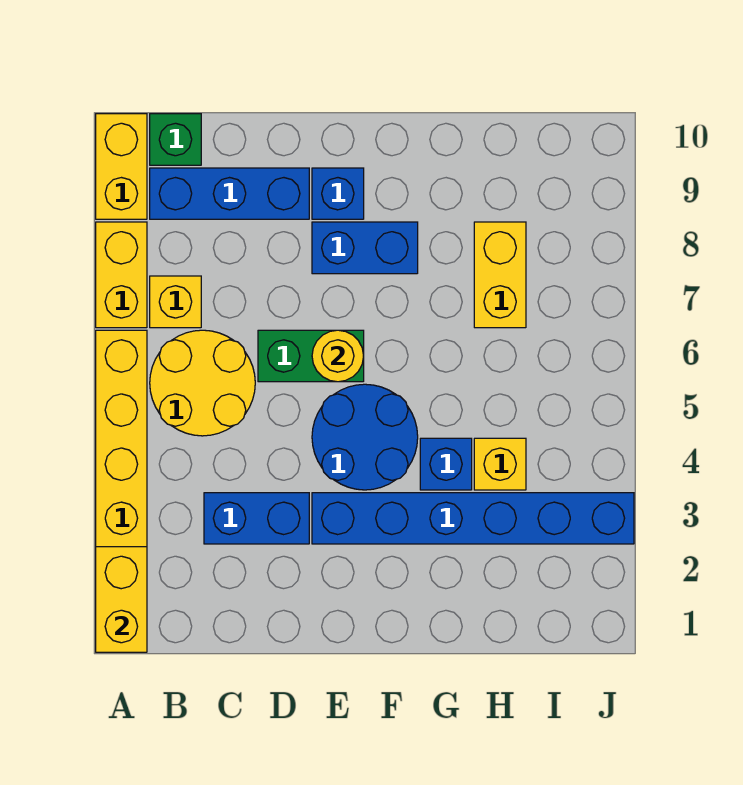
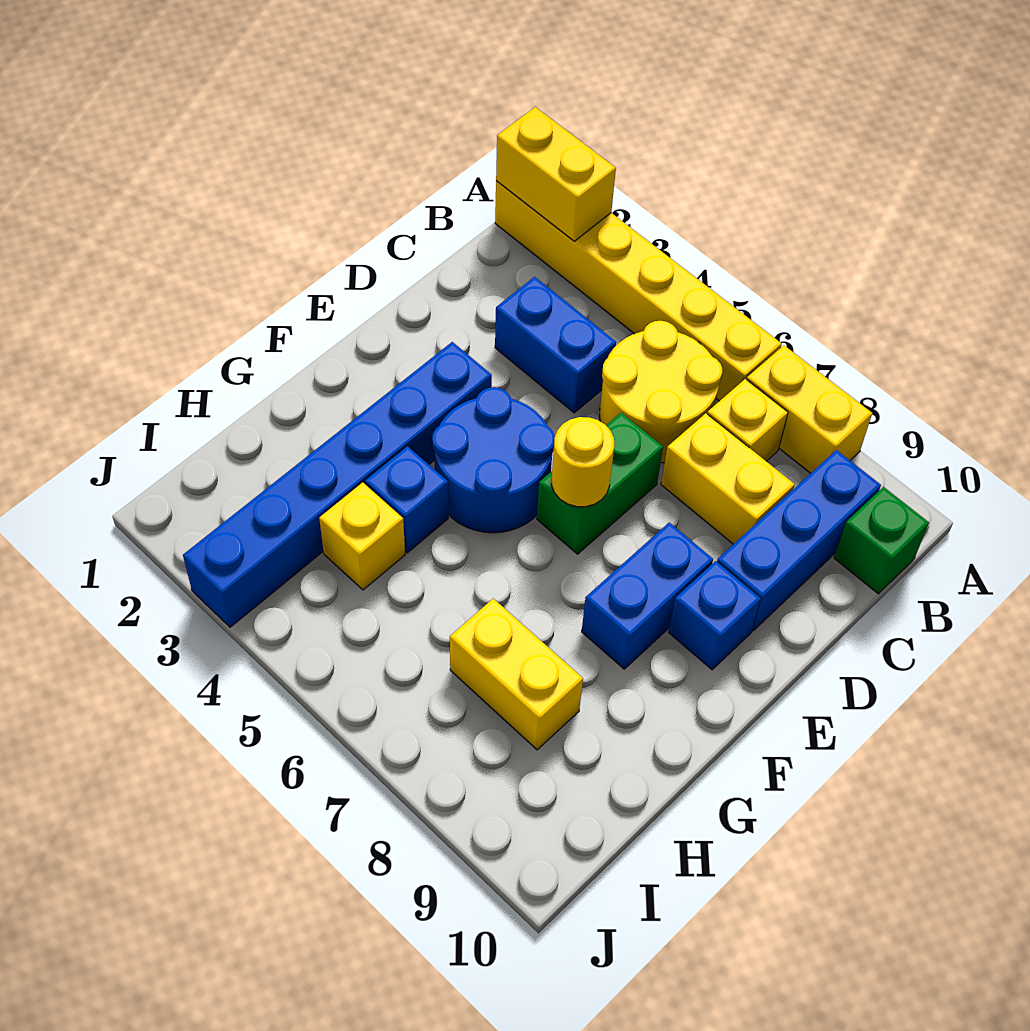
yellow 1x2 brick [96,114,147,219] -> yellow 1x2 brick moved to [661,413,795,544]
blue 1x2 brick [204,493,309,544] -> blue 1x2 brick turned to [495,277,616,413]

